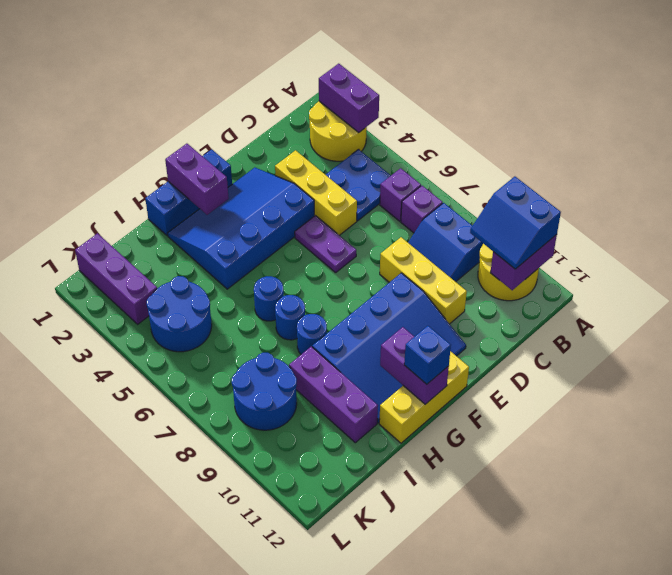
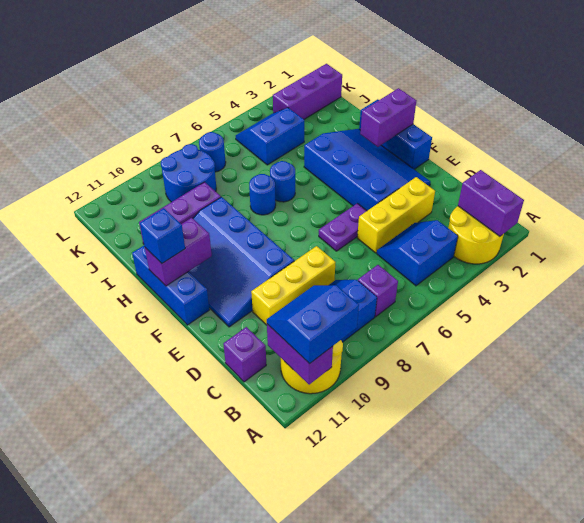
purple 1x2 brick [319,64,379,132] -> purple 1x2 brick turned to [458,170,524,236]
blue 2x2 plate [326,149,391,221] -> blue 2x2 slope [377,220,458,286]
purple 1x1 brick [380,168,421,221] -> purple 1x1 brick moved to [223,327,266,382]
yellow 1x3 brick [379,351,469,443] -> blue 1x3 brick [132,246,210,325]
blue 1x1 round brick [297,314,327,354] -> blue 1x1 round brick moved to [199,132,226,172]
blue 2x2 round brick [147,276,212,352] -> blue 2x2 slope [236,108,304,165]

